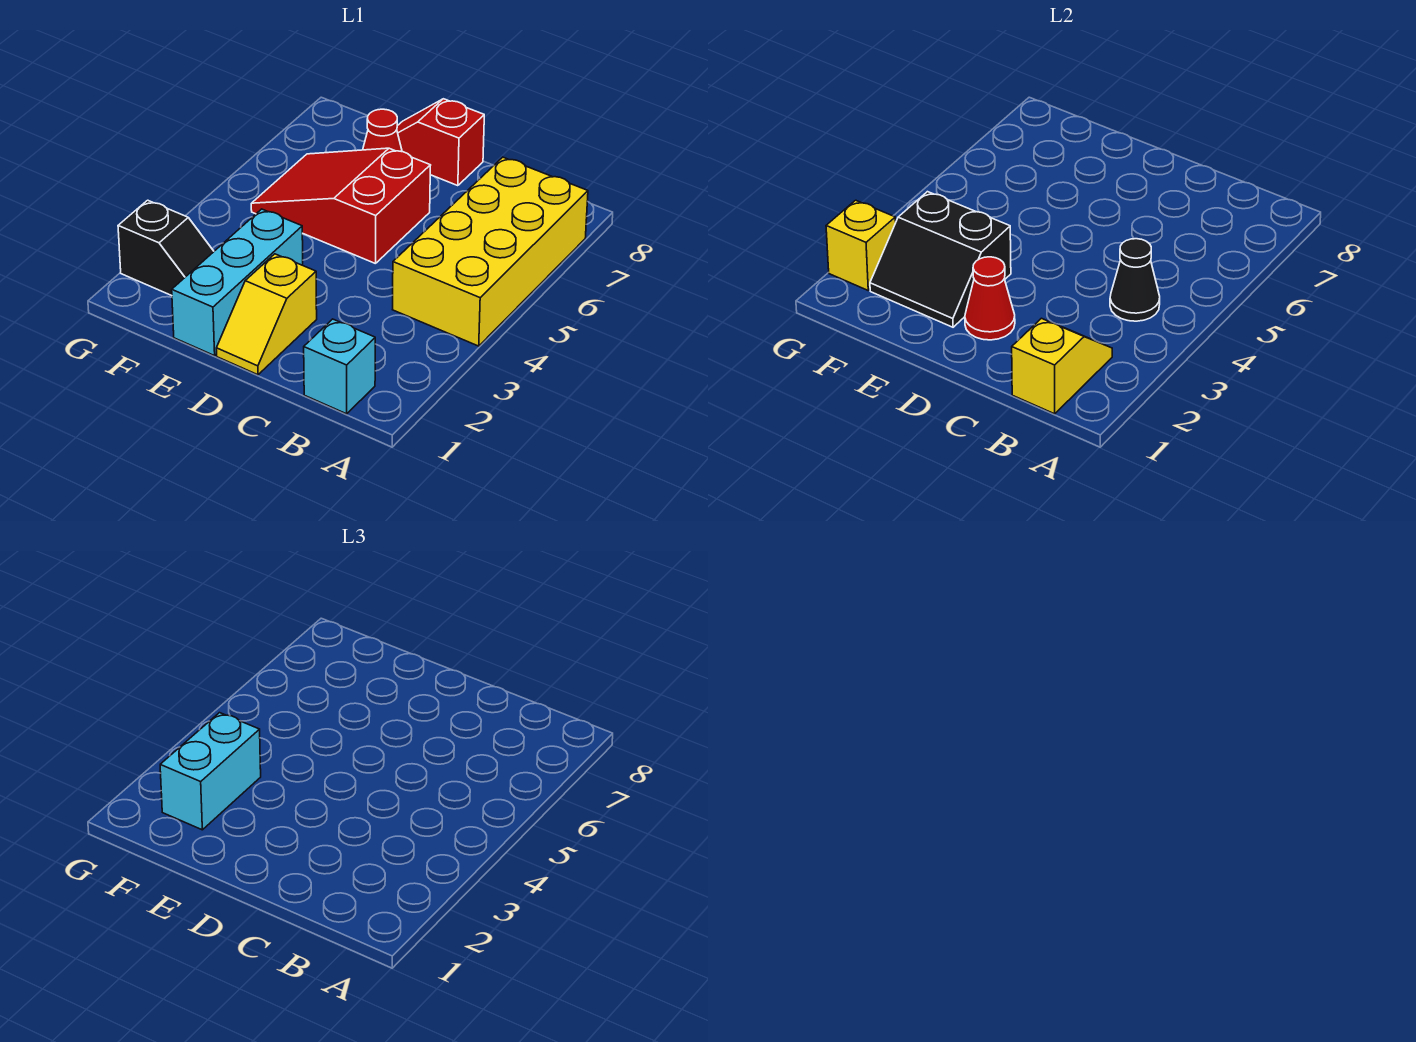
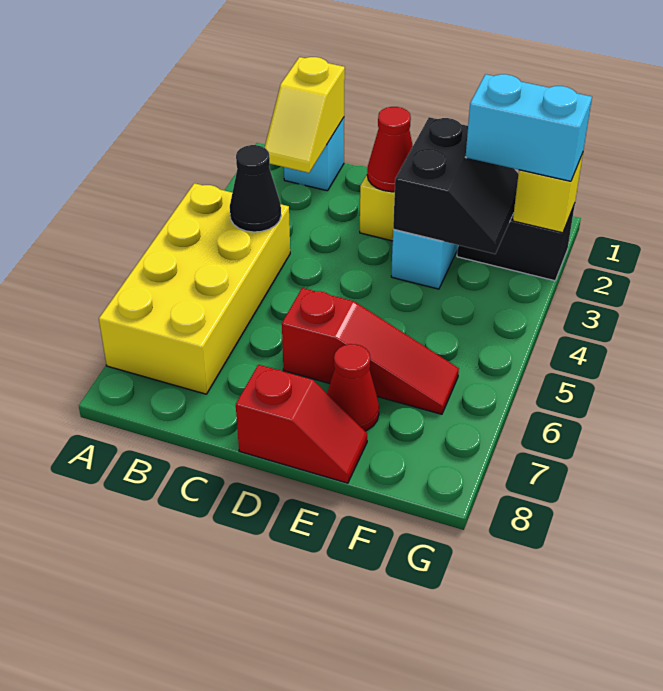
red 2x3 slope [251,148,431,264] -> red 1x3 slope [282,288,459,414]
black 2x2 slope [870,192,1011,327] -> black 2x2 slope turned to [393,117,518,254]
cyan 1x2 brick [160,713,261,830] -> cyan 1x2 brick turned to [466,74,592,181]

